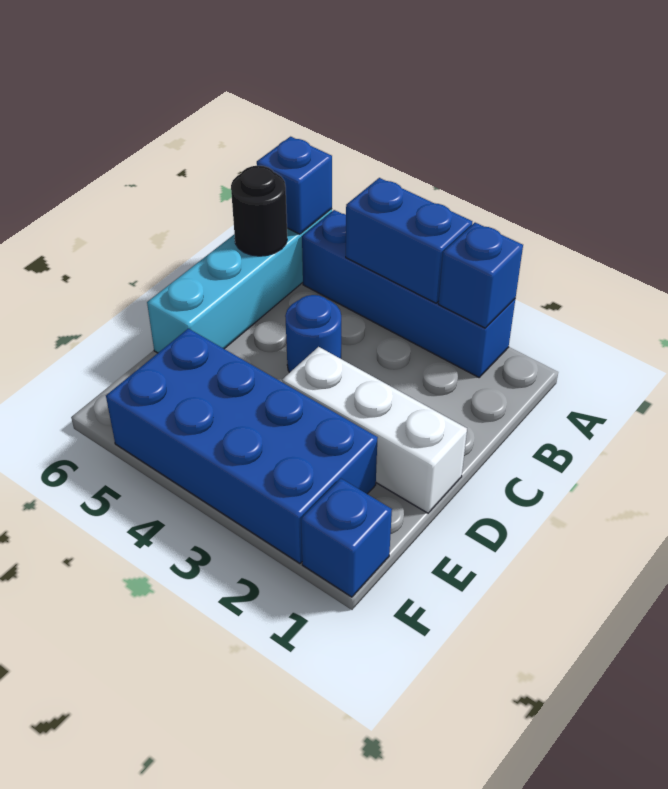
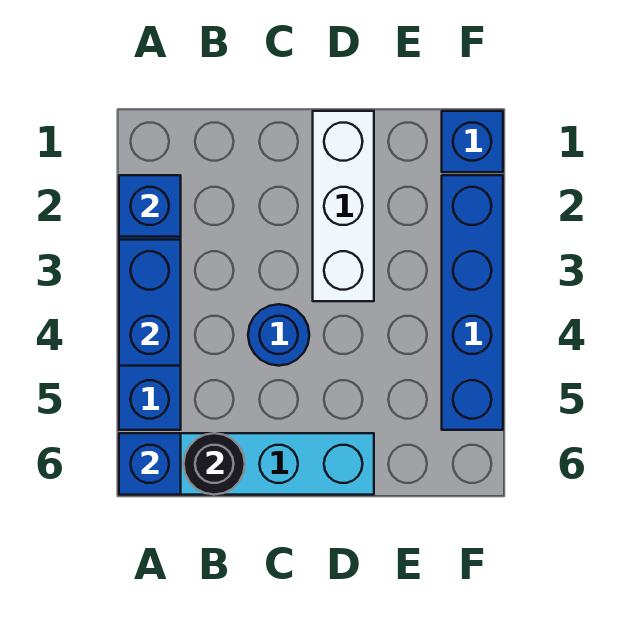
blue 2x4 brick [106,329,378,563] -> blue 1x4 brick [442,175,503,430]

